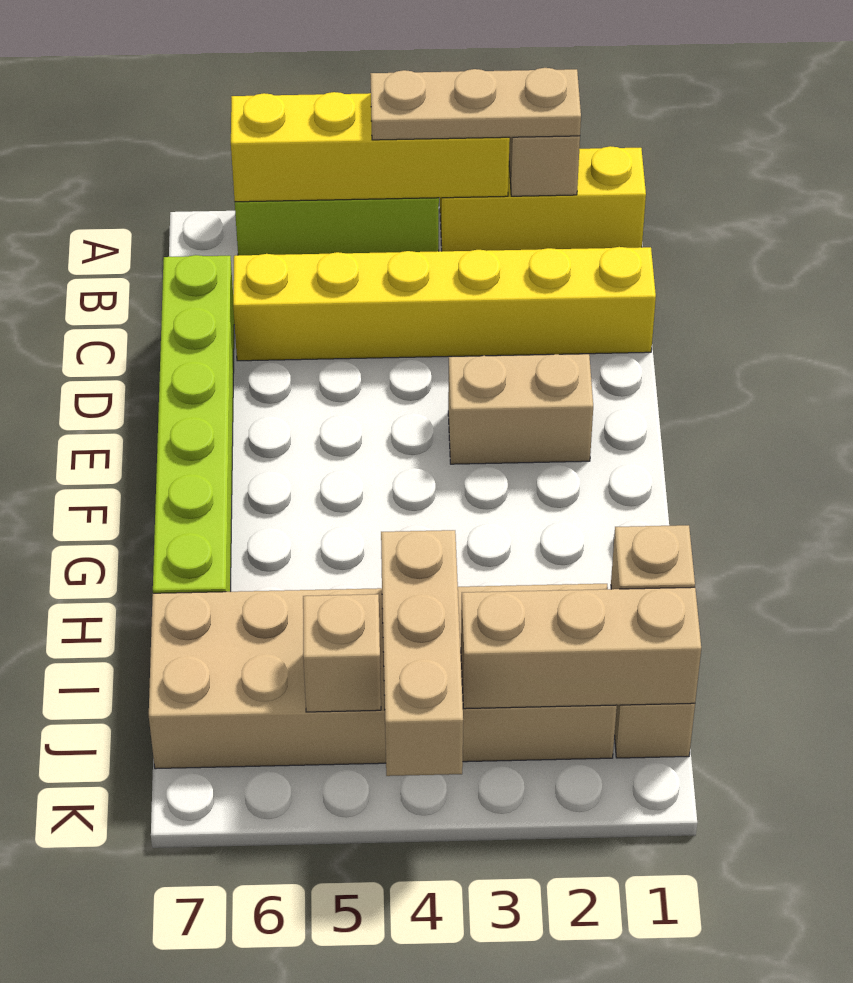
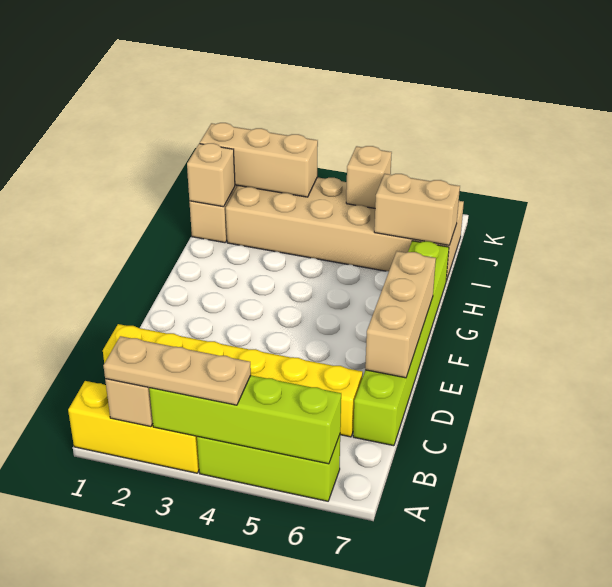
yellow 1x4 brick [231,92,510,202] -> lime 1x4 brick [149,375,341,464]
tan 1x2 brick [448,354,593,464] -> tan 1x2 brick moved to [374,174,460,245]
tan 1x3 brick [381,530,463,776] -> tan 1x3 brick moved to [365,251,436,378]

